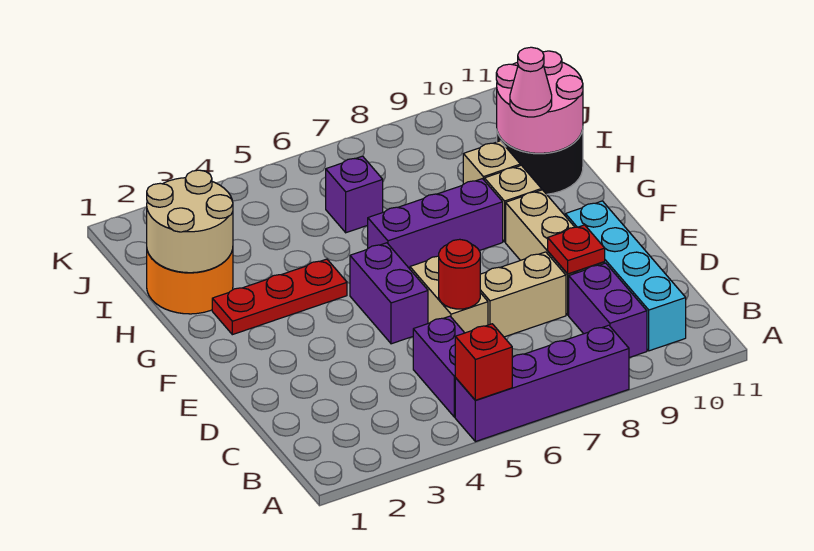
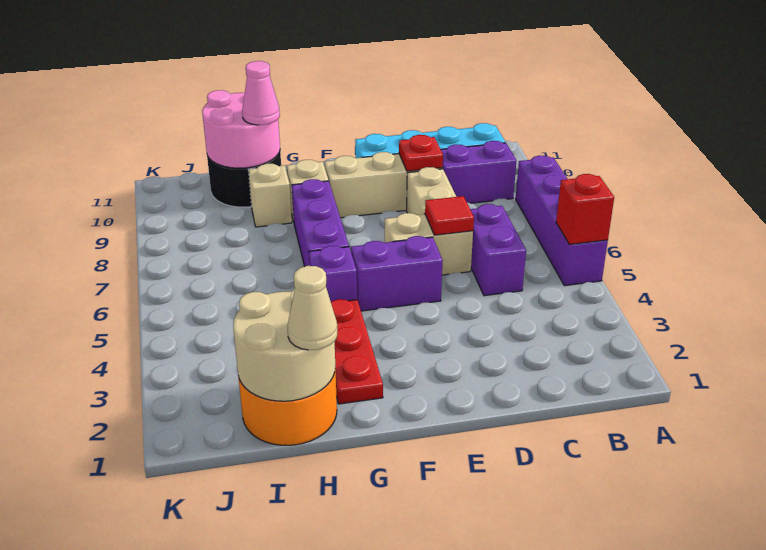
purple 1x2 brick [413,316,464,417] -> purple 1x2 brick turned to [470,204,526,296]
red 1x1 round brick [439,239,480,309] -> red 1x1 tile [425,196,474,235]
none -> tan 1x1 cone [288,266,337,350]
purple 1x1 brick [326,156,383,233] -> purple 1x1 brick moved to [309,246,357,302]

